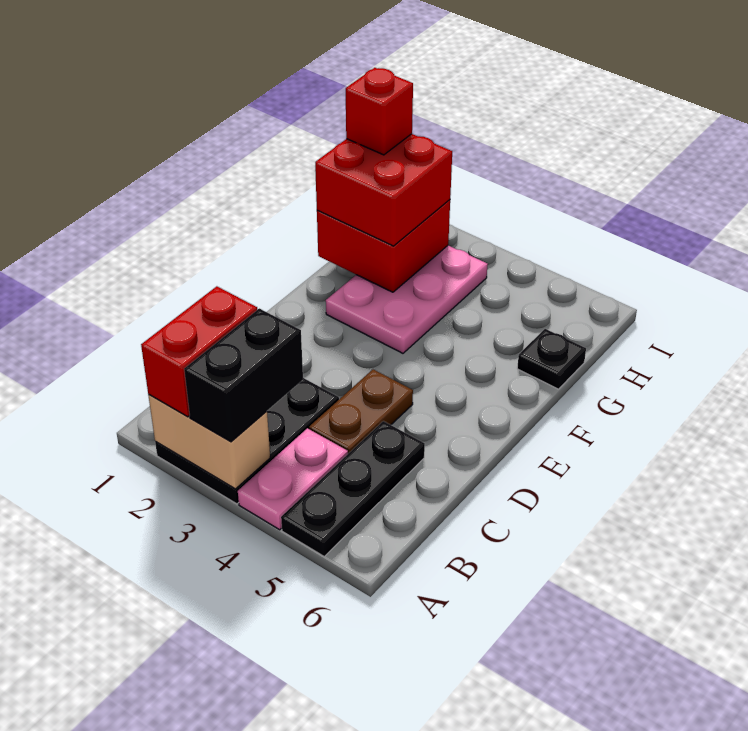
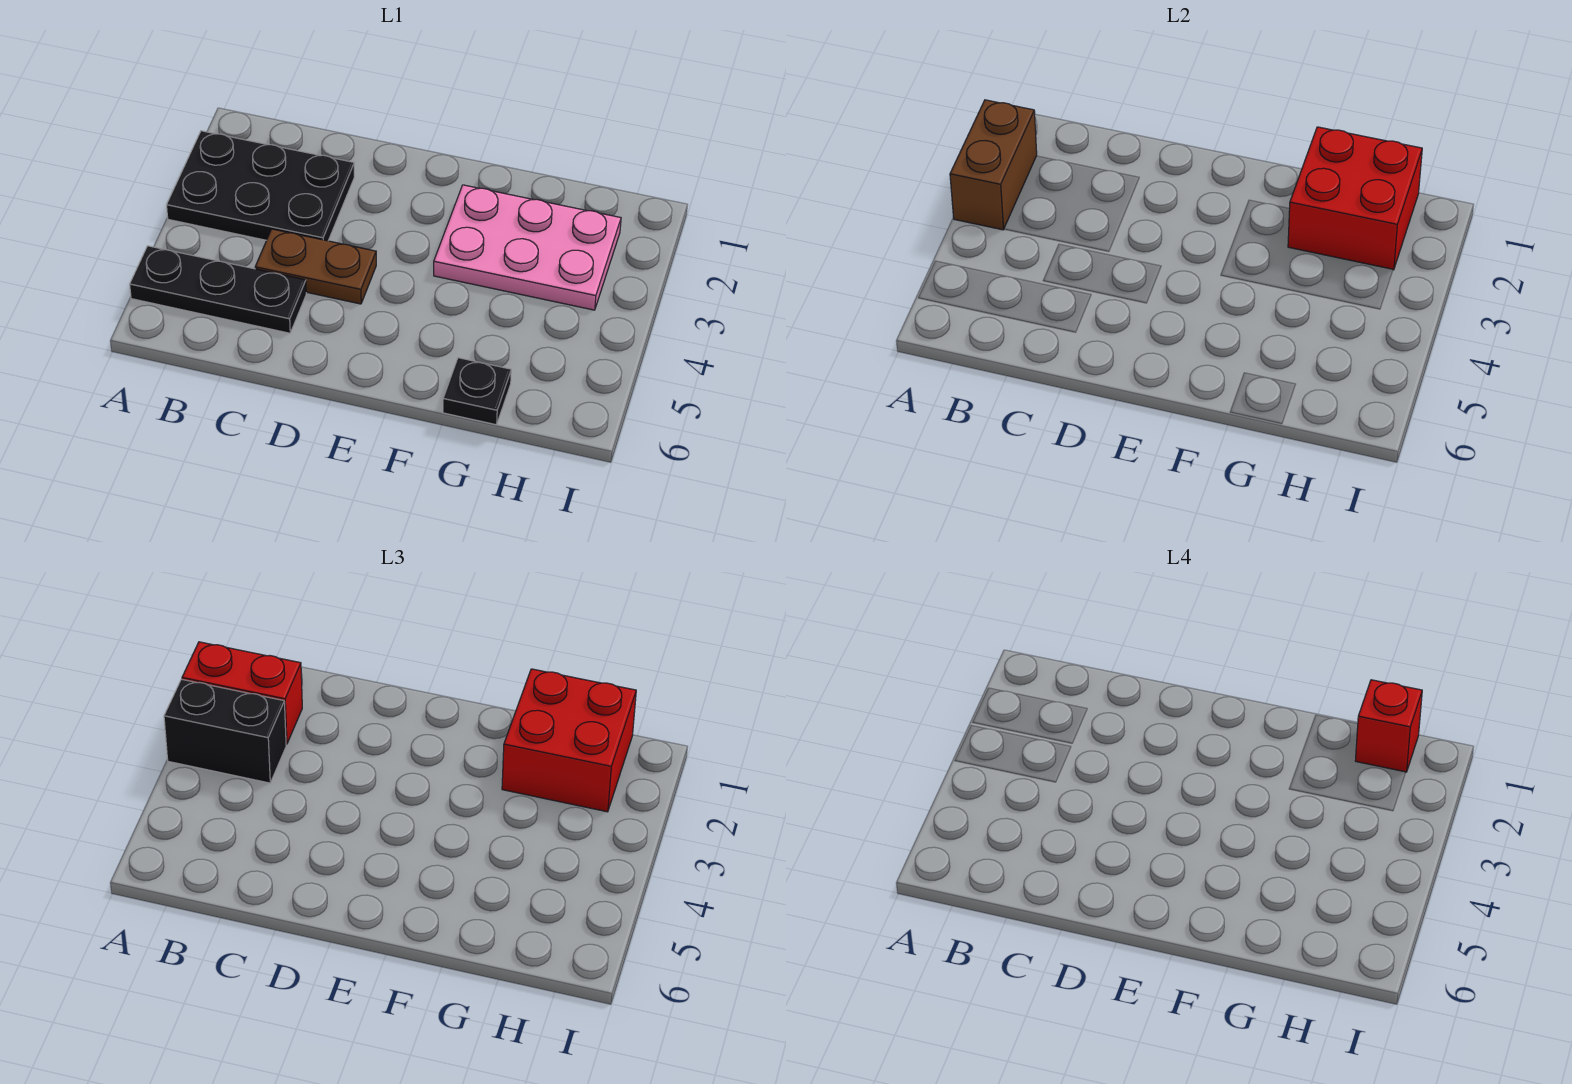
tan 1x2 brick [148,395,270,489] -> brown 1x2 brick [950,100,1037,230]
pink 1x2 plate [238,428,348,530] -> none

